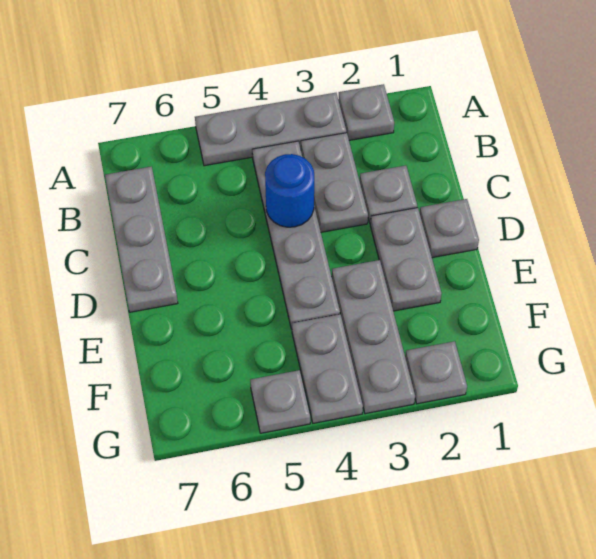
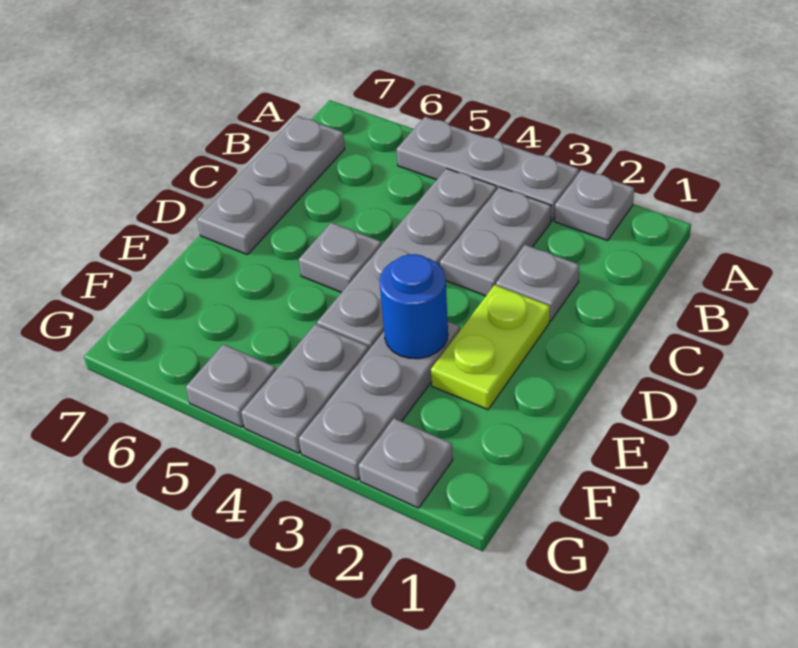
blue 1x1 round brick [265,154,314,227] -> blue 1x1 round brick moved to [380,254,448,359]
grey 1x1 plate [420,199,479,258] -> grey 1x1 plate moved to [299,223,382,293]
grey 1x2 plate [370,208,442,311] -> lime 1x2 plate [431,285,550,410]

